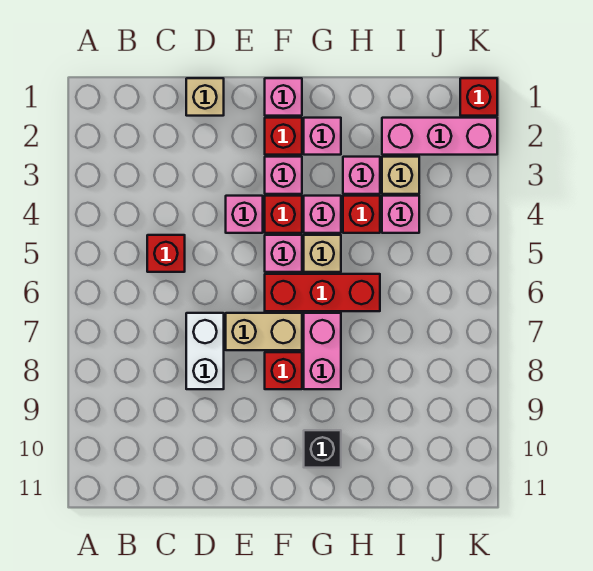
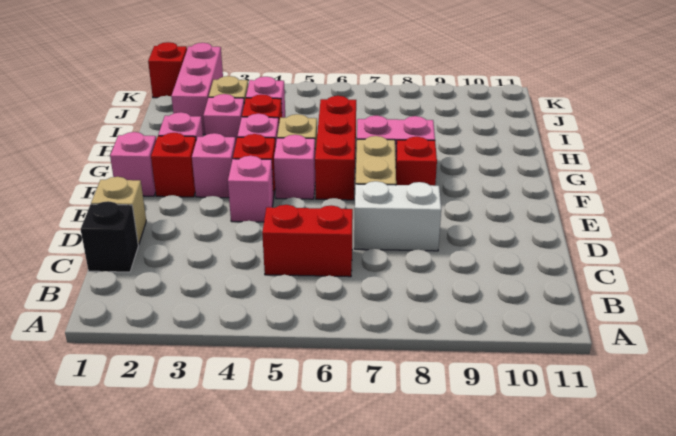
red 1x1 brick [147,235,185,272] -> red 1x2 brick [262,205,353,277]
black 1x1 brick [304,430,341,468] -> black 1x1 brick moved to [81,201,138,272]

